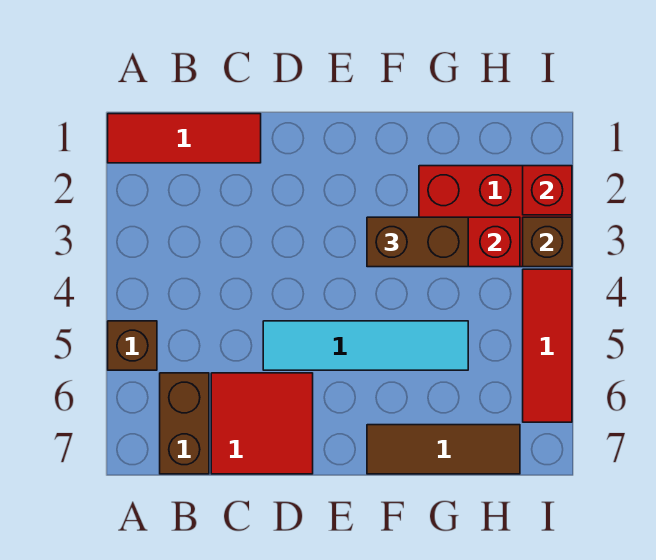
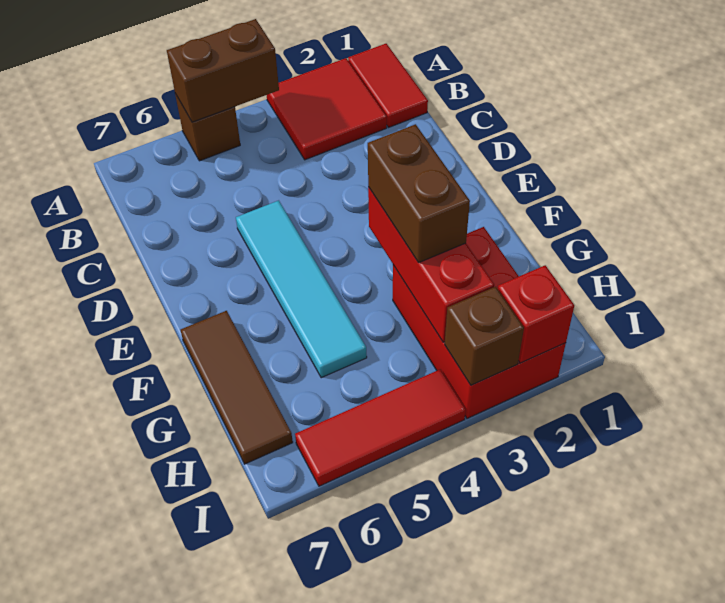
red 1x3 tile [108,114,261,163] -> red 1x2 tile [348,44,428,127]
brown 1x2 brick [160,373,209,474] -> brown 1x2 brick moved to [167,19,279,122]
red 2x2 tile [211,373,313,474] -> red 2x2 tile moved to [267,58,387,160]

